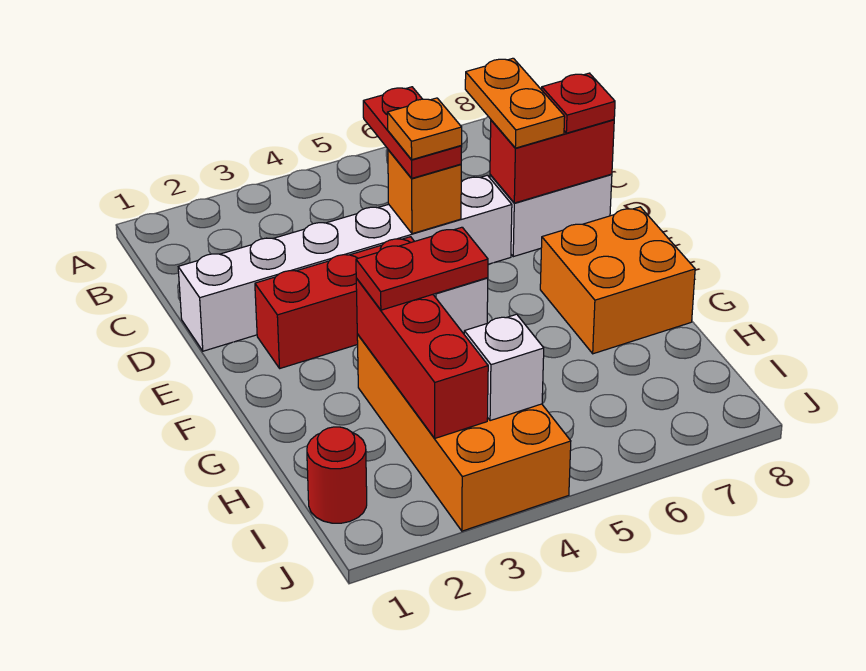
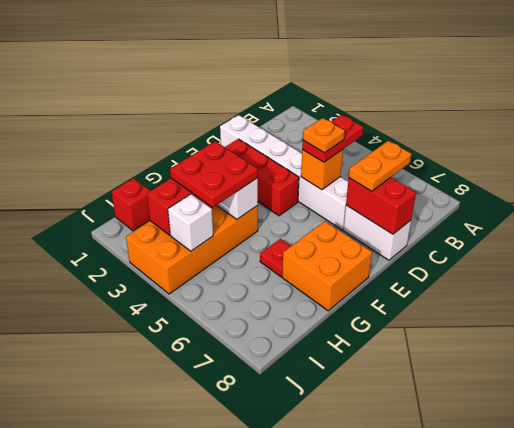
red 1x1 plate [542,73,615,133] -> red 1x1 plate moved to [260,239,291,277]
red 1x2 plate [356,227,488,310] -> red 2x2 plate [170,141,258,207]
red 1x1 round brick [307,427,367,523] -> red 1x1 brick [112,178,150,231]

